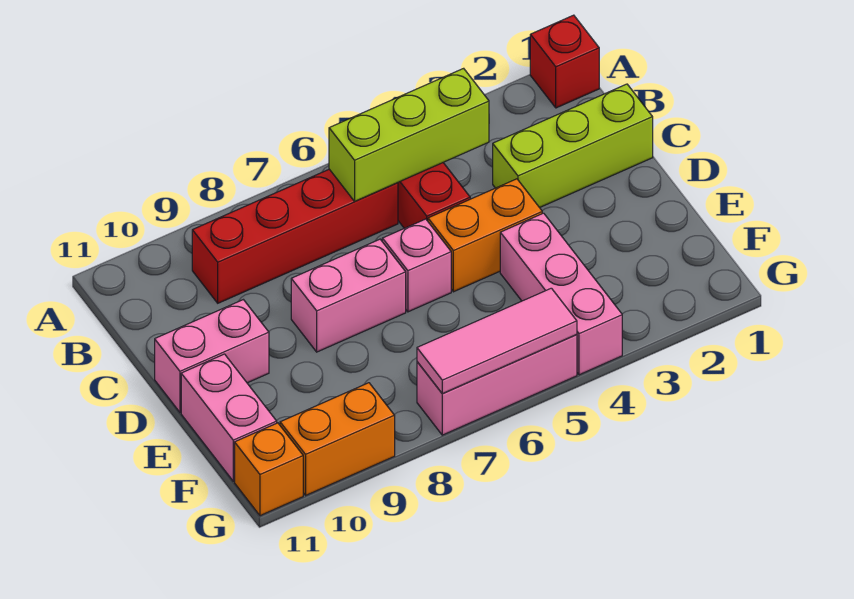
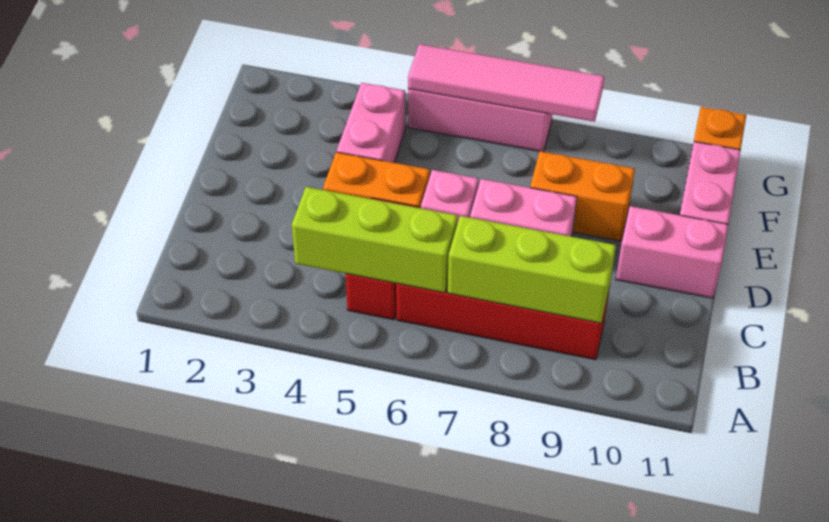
red 1x1 brick [530,15,599,108] -> none
lime 1x3 brick [493,84,653,208] -> lime 1x3 brick moved to [448,216,616,323]
pink 1x3 brick [500,213,622,375] -> pink 1x2 brick [337,83,406,163]
pink 1x3 tile [417,288,577,394] -> pink 1x4 tile [408,44,604,122]
orange 1x2 brick [280,383,395,495] -> orange 1x2 brick moved to [530,151,635,241]

